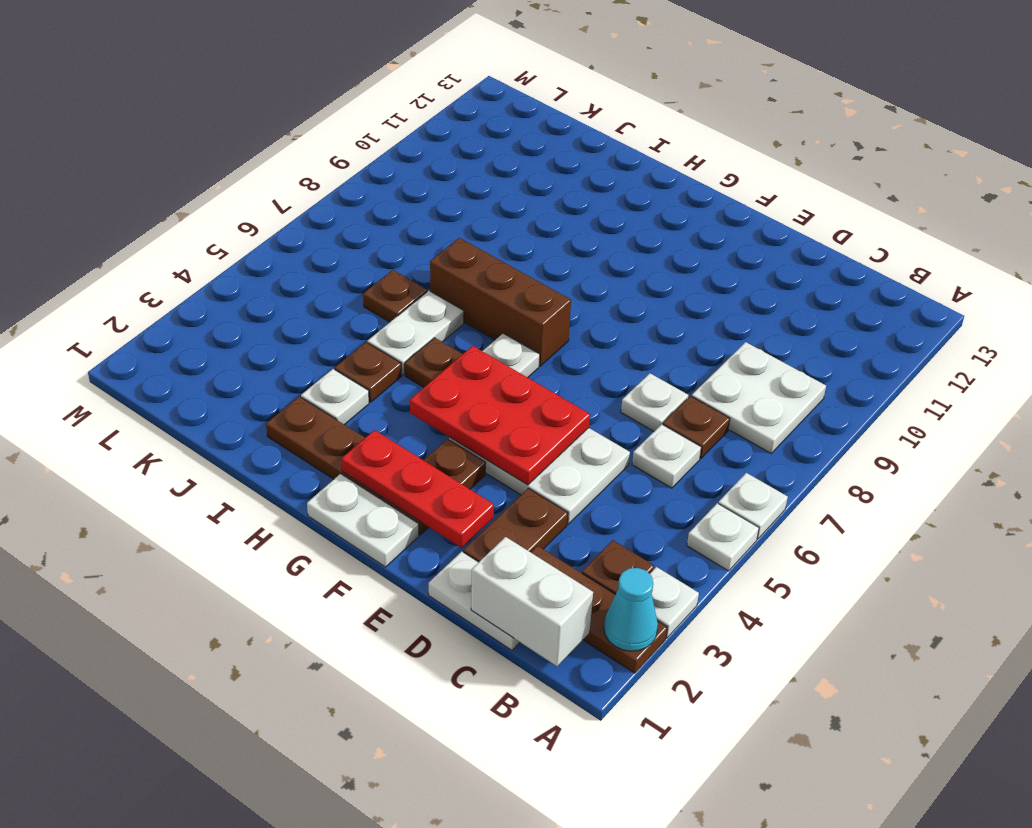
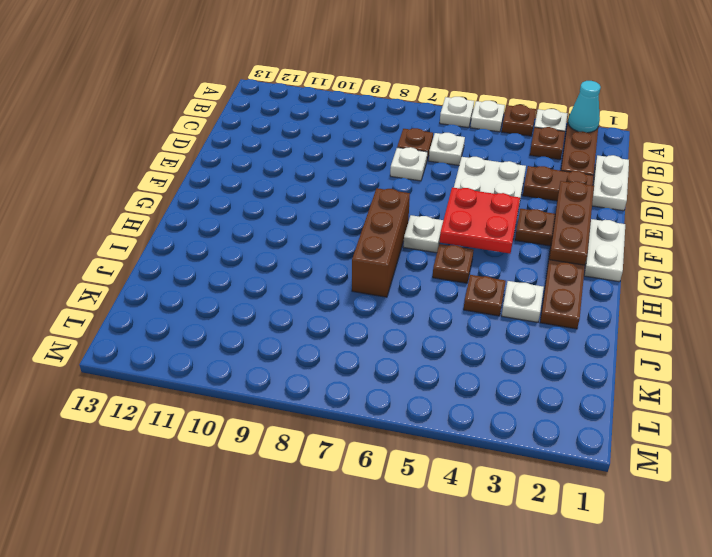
white 1x2 brick [471,537,593,666] -> none
white 2x2 plate [692,342,826,453] -> none
red 1x3 plate [342,430,494,548] -> brown 1x3 plate [549,181,594,265]
red 2x3 plate [410,346,590,485] -> red 2x2 plate [440,188,520,253]
white 1x2 plate [367,291,464,375] -> none
brown 1x1 plate [363,270,427,322] -> brown 1x1 plate moved to [502,105,536,136]

